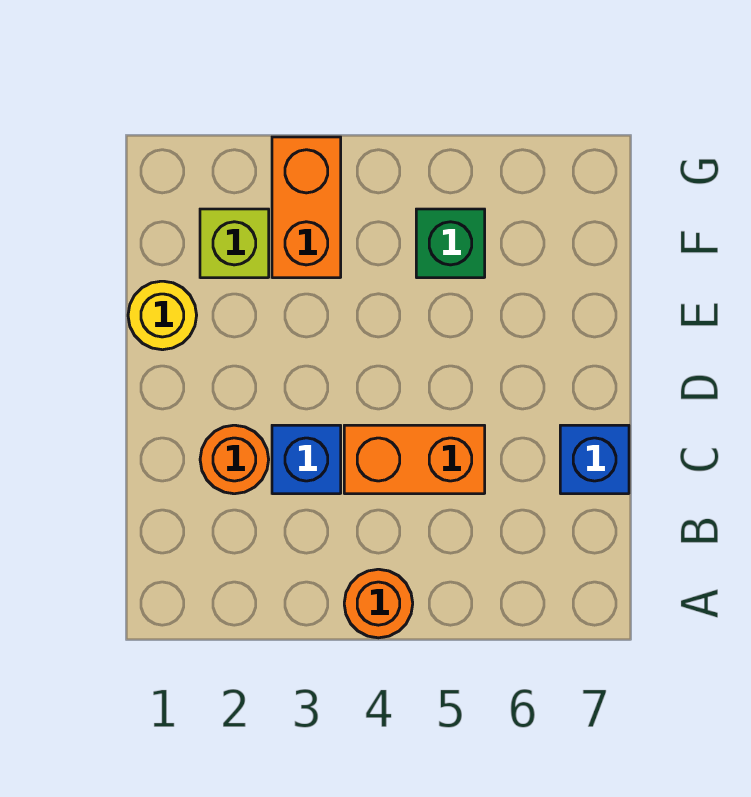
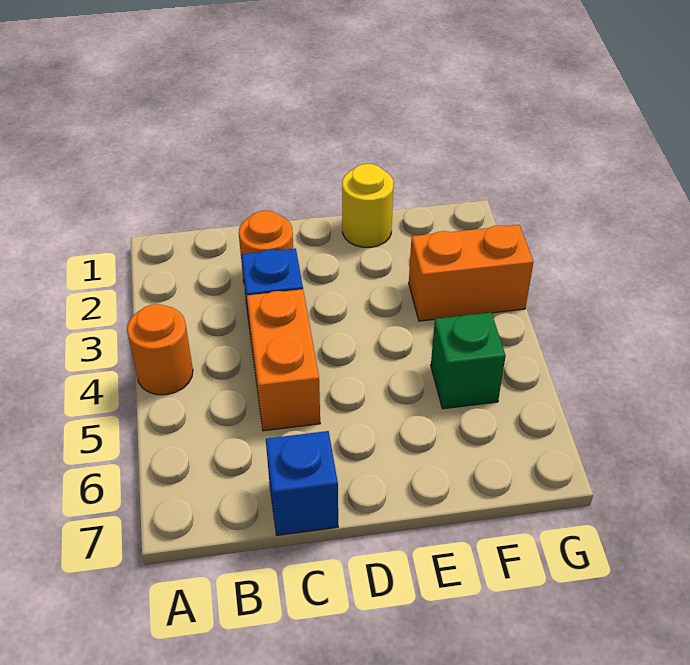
lime 1x1 brick [200,209,269,278] -> none

